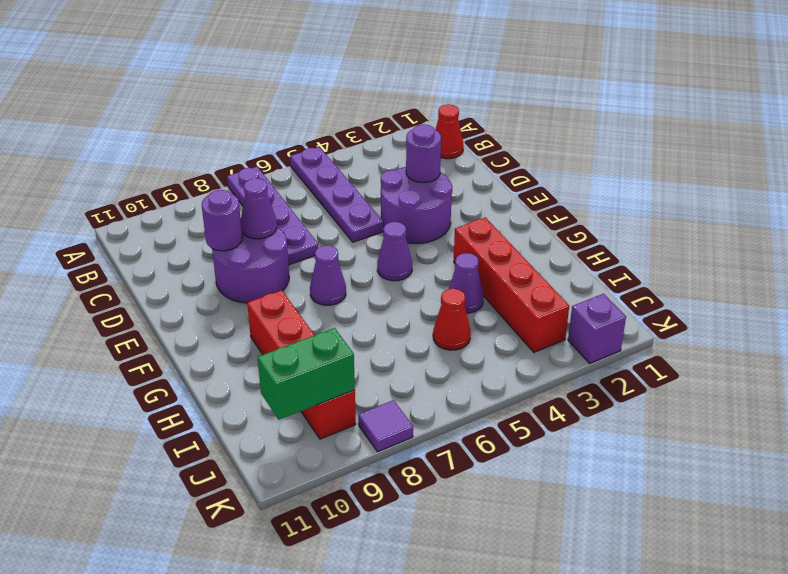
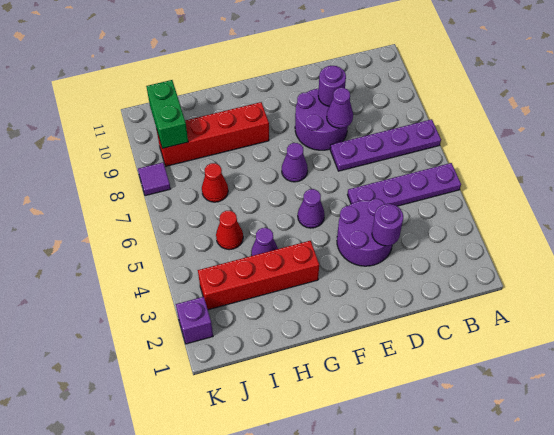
red 1x1 cone [435,104,464,159] -> red 1x1 cone moved to [202,163,228,202]

